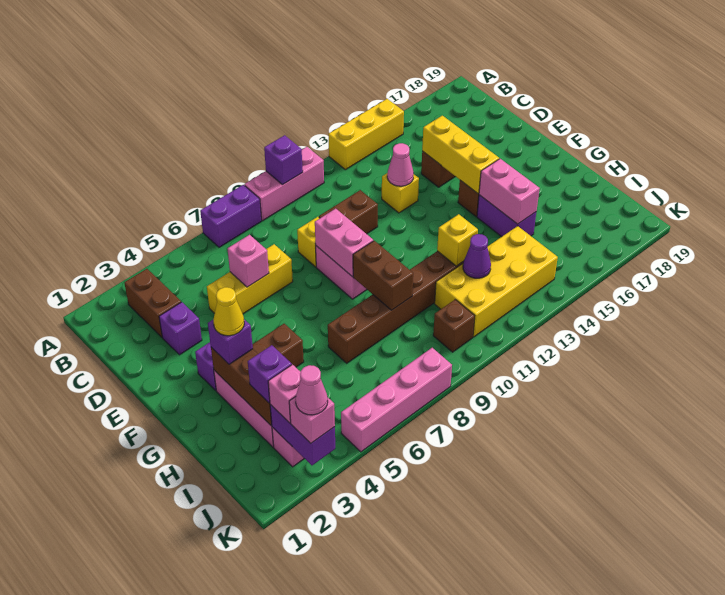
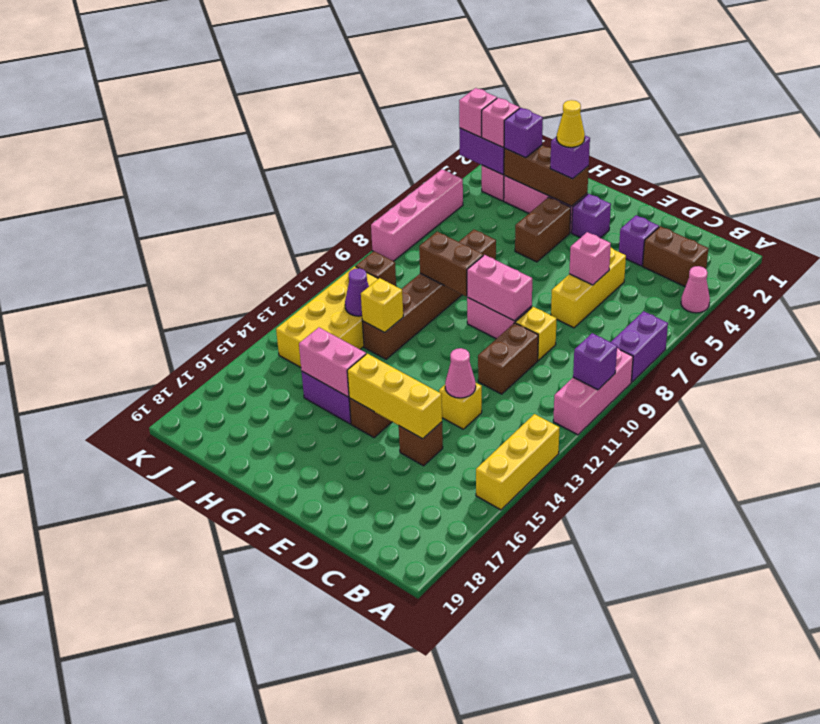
pink 1x1 cone [296,365,328,415] -> pink 1x1 cone moved to [681,266,710,313]

